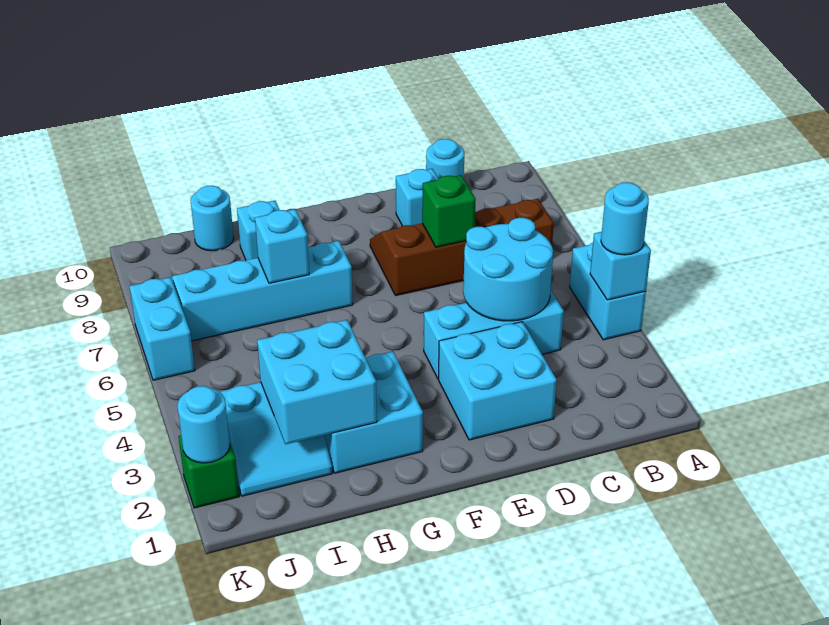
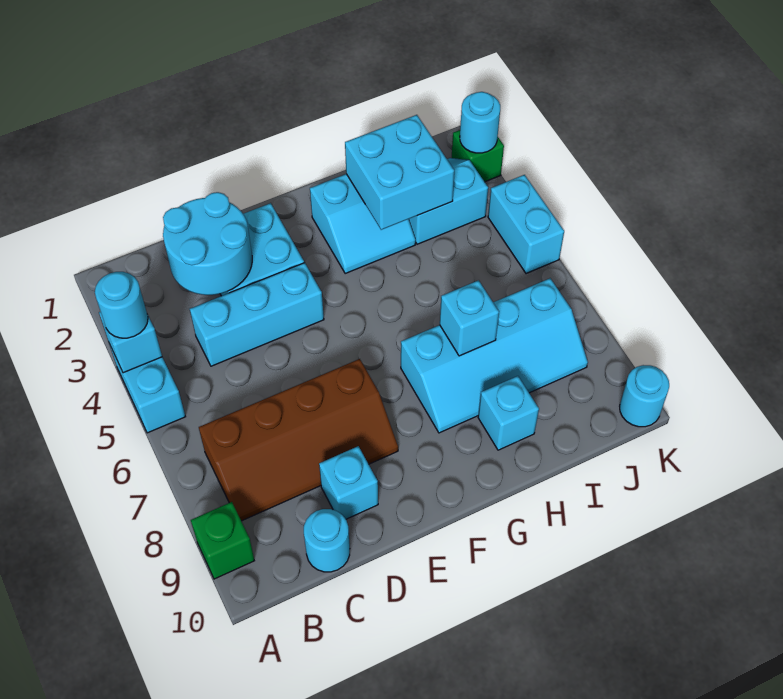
cyan 2x2 round brick [463,218,553,321] -> cyan 2x2 round brick moved to [163,192,252,295]
green 1x1 brick [422,175,476,247] -> green 1x1 brick moved to [191,502,254,579]
cyan 2x2 brick [325,352,423,473] -> cyan 2x2 slope [310,174,416,273]
cyan 1x1 round brick [190,186,234,251] -> cyan 1x1 round brick moved to [620,365,669,427]
cyan 1x2 brick [130,277,195,380] -> cyan 1x2 brick moved to [488,175,564,274]

